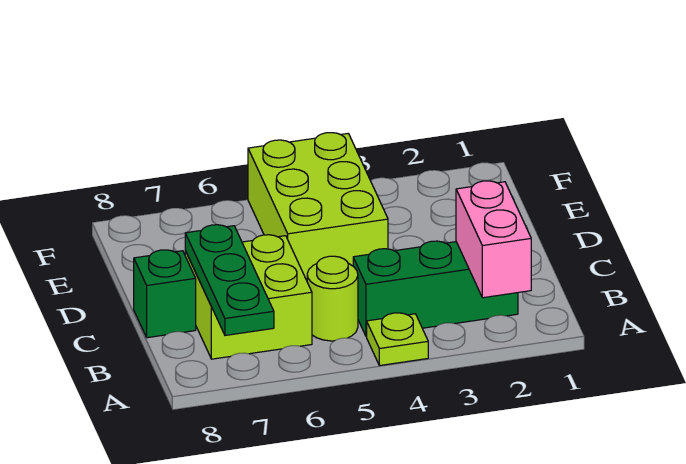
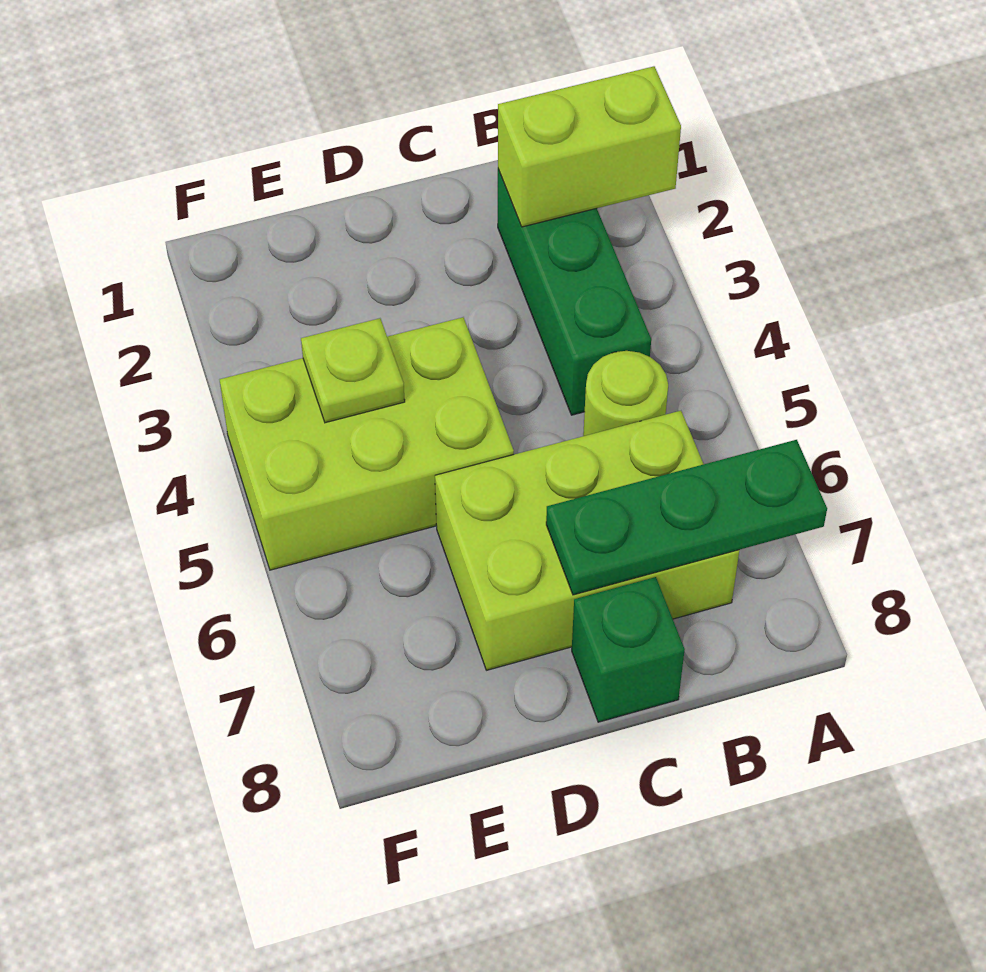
pink 1x2 brick [456,181,531,298] -> lime 1x2 brick [498,66,681,227]
lime 1x1 plate [367,313,428,366] -> lime 1x1 plate moved to [301,318,405,423]
lime 2x2 brick [185,235,312,359] -> lime 2x3 brick [435,411,739,670]

